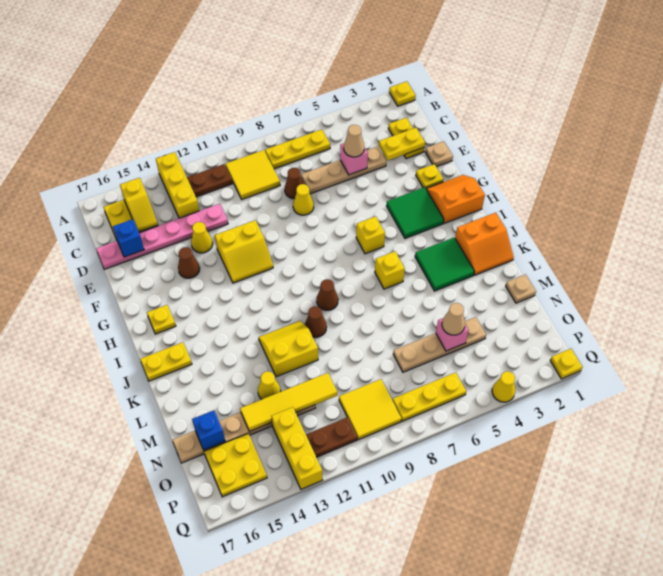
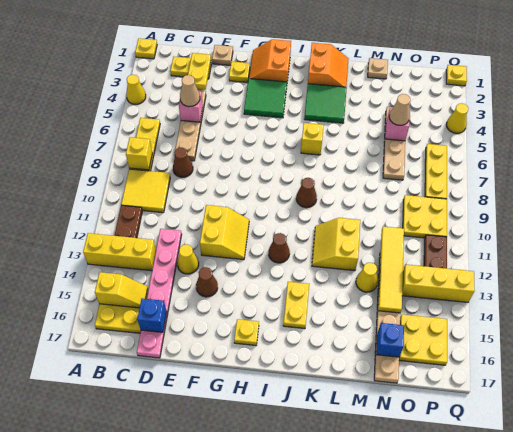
yellow 1x1 cone [293,184,314,215] -> yellow 1x1 cone moved to [126,75,146,104]
yellow 1x1 brick [356,216,385,254] -> yellow 1x1 brick moved to [126,137,152,170]
yellow 1x2 plate [140,342,192,381] -> yellow 1x2 plate moved to [283,282,309,329]
brown 1x1 cone [305,306,327,337] -> brown 1x1 cone moved to [269,233,290,263]
yellow 2x2 tile [339,379,402,440] -> yellow 2x2 plate [403,195,447,238]

